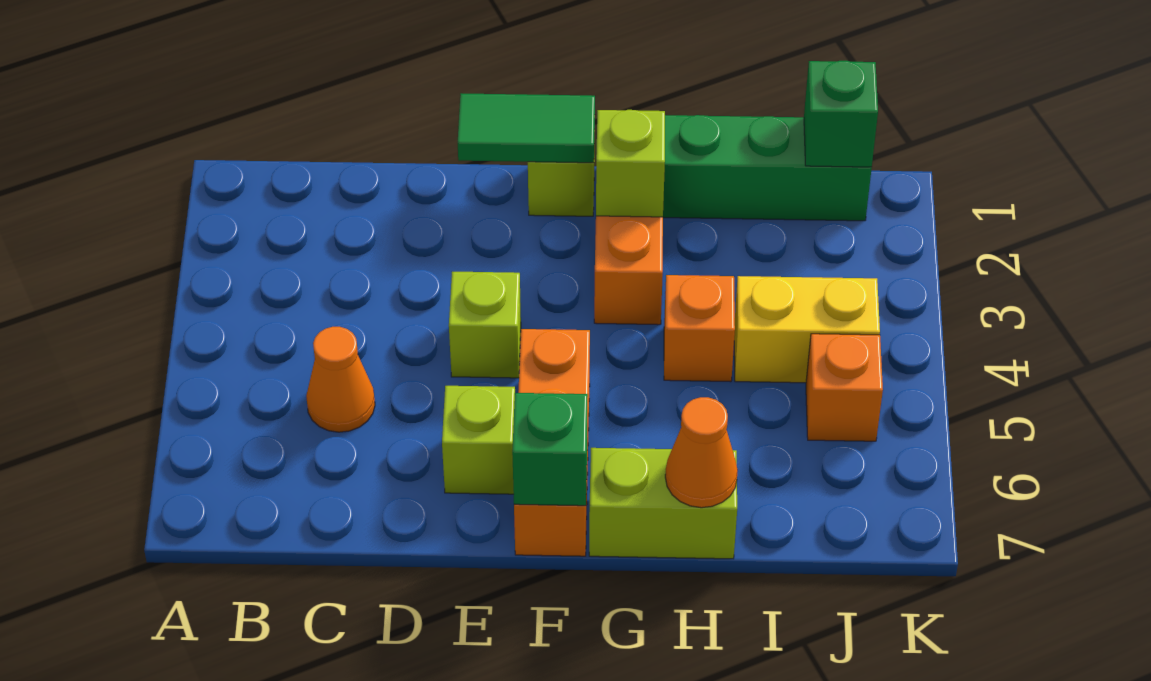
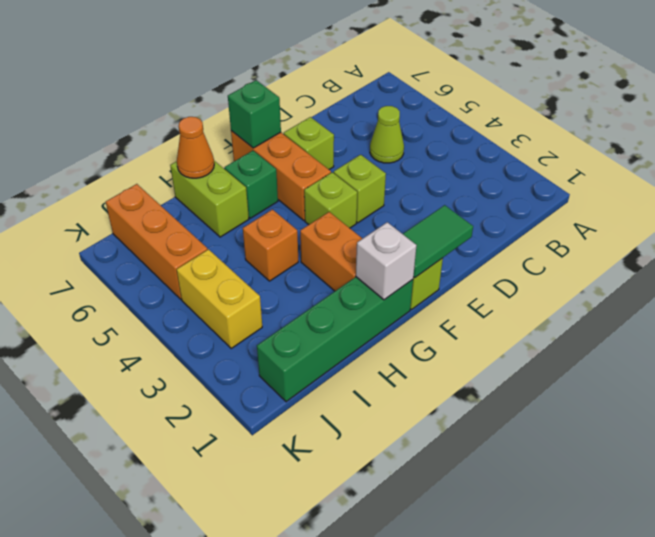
orange 1x1 cone [306,327,375,432] -> lime 1x1 cone [370,106,404,163]
none -> white 1x1 brick [356,222,417,300]
lime 1x1 brick [596,110,665,217] -> lime 1x1 brick moved to [304,172,357,228]
lime 1x2 brick [589,448,737,559] -> lime 1x2 brick turned to [170,161,249,237]
yellow 1x2 brick [734,276,880,383] -> yellow 1x2 brick turned to [177,249,262,348]
green 1x1 brick [804,61,878,167] -> green 1x1 brick moved to [225,151,278,218]
orange 1x1 brick [806,334,883,441] -> orange 1x3 brick [106,184,208,299]

